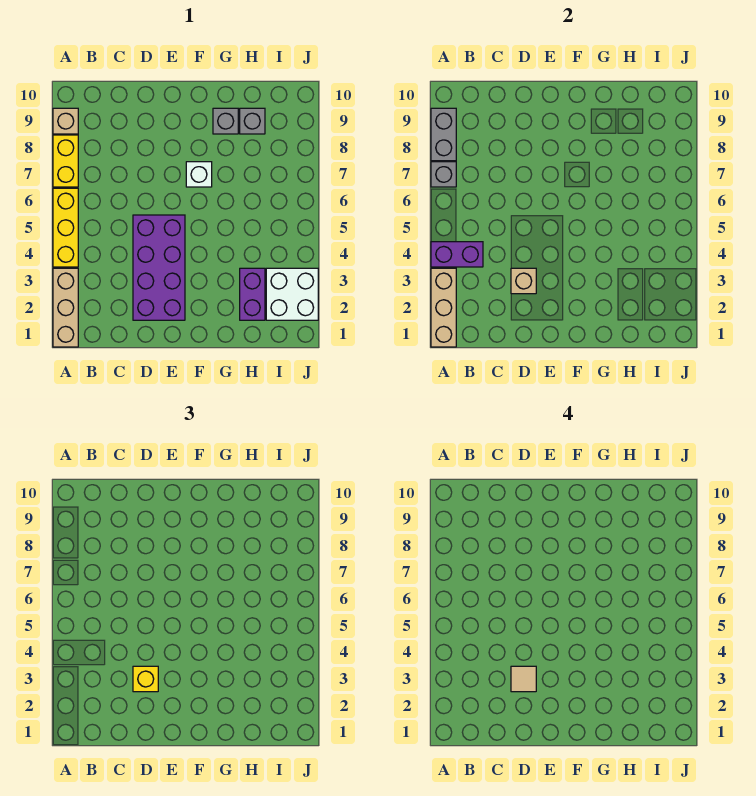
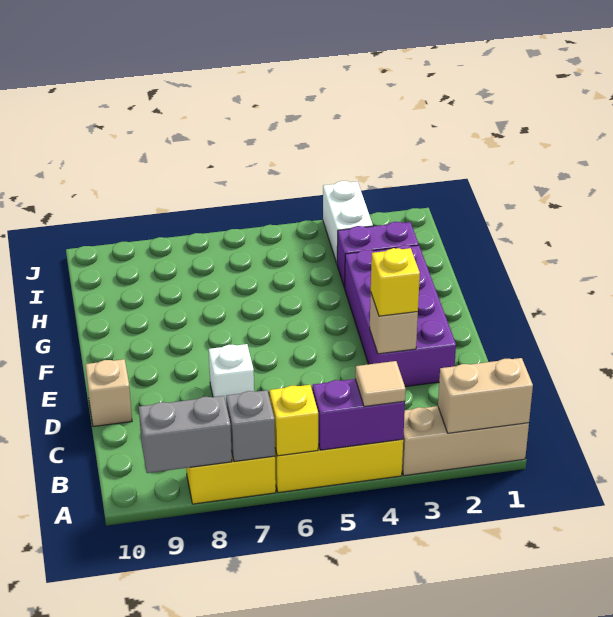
tan 1x3 brick [431,268,456,347] -> tan 1x2 brick [438,358,533,433]
purple 1x2 brick [431,242,483,267] -> purple 1x2 brick turned to [313,379,405,450]
none -> yellow 1x1 brick [270,385,318,456]
tan 1x1 brick [53,108,78,134] -> tan 1x1 brick moved to [85,359,132,426]
purple 2x4 brick [133,215,185,320] -> purple 2x4 brick turned to [345,245,456,387]
tan 1x1 tile [511,666,536,692] -> tan 1x1 tile moved to [355,361,406,406]
white 1x1 brick [186,162,212,187] -> white 1x1 brick moved to [209,344,254,406]
grey 1x1 brick [213,108,238,134] -> none
grey 1x1 brick [240,108,265,134] -> none
white 2x2 brick [266,268,318,320] -> white 1x2 brick [323,181,373,263]

